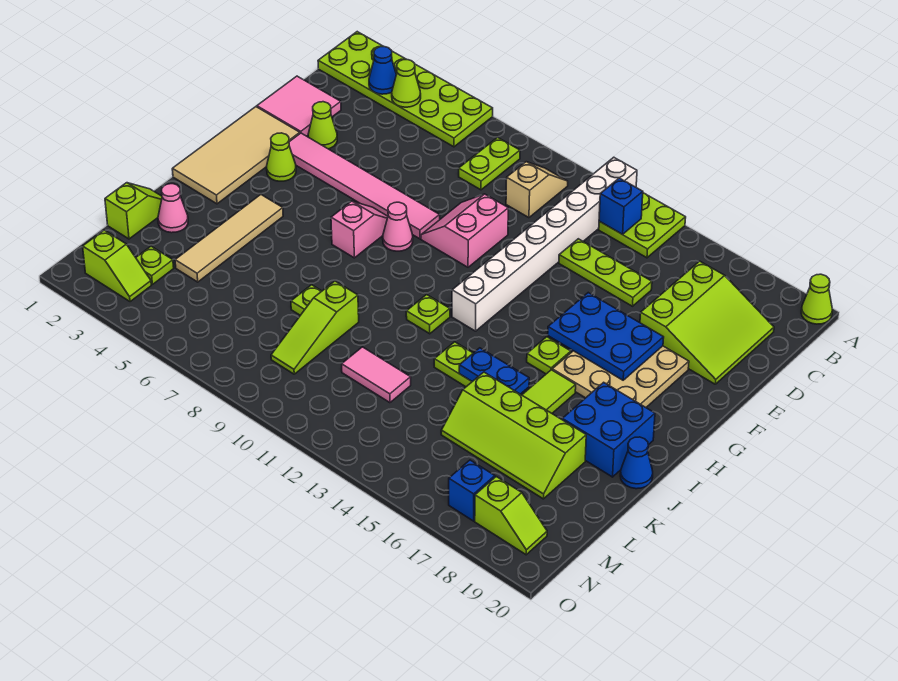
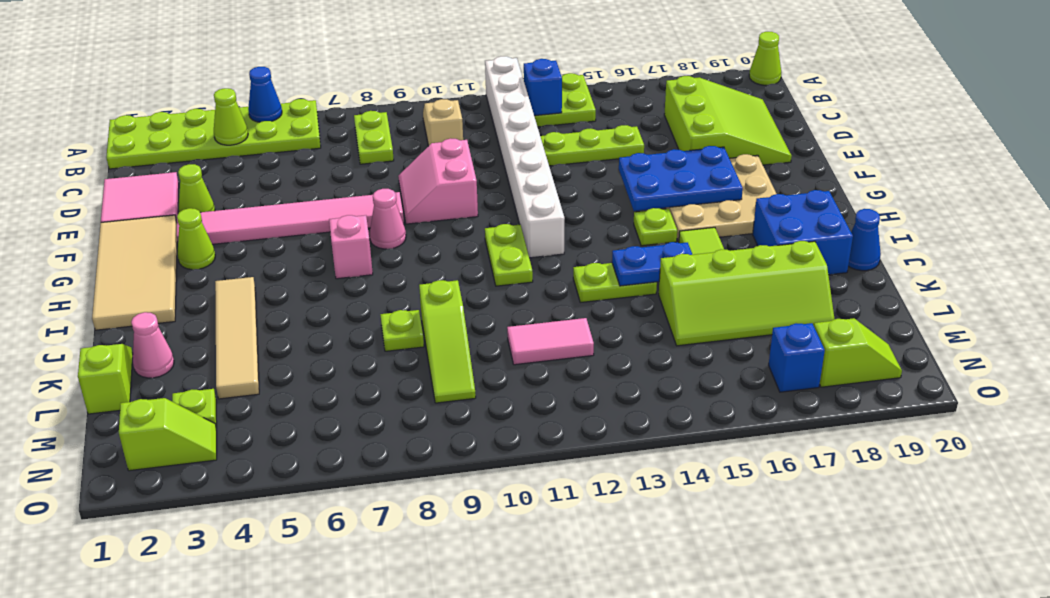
blue 1x1 cone [369,47,396,94] -> blue 1x1 cone moved to [248,67,282,122]
lime 1x1 plate [406,295,450,334] -> lime 1x2 plate [485,224,533,286]

